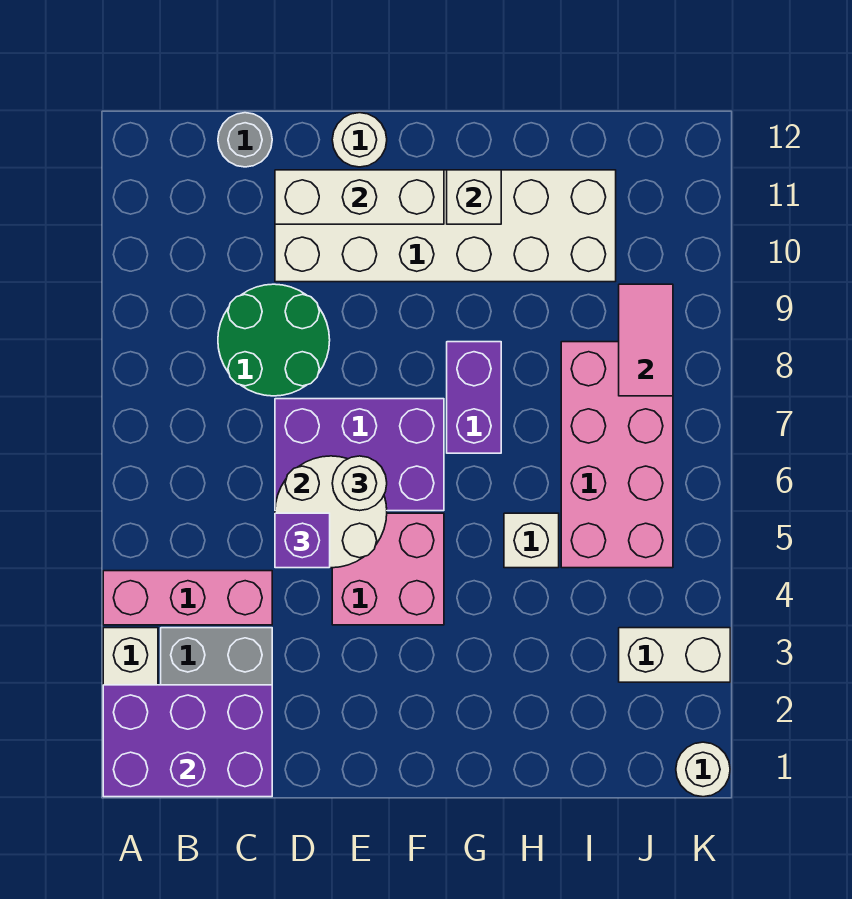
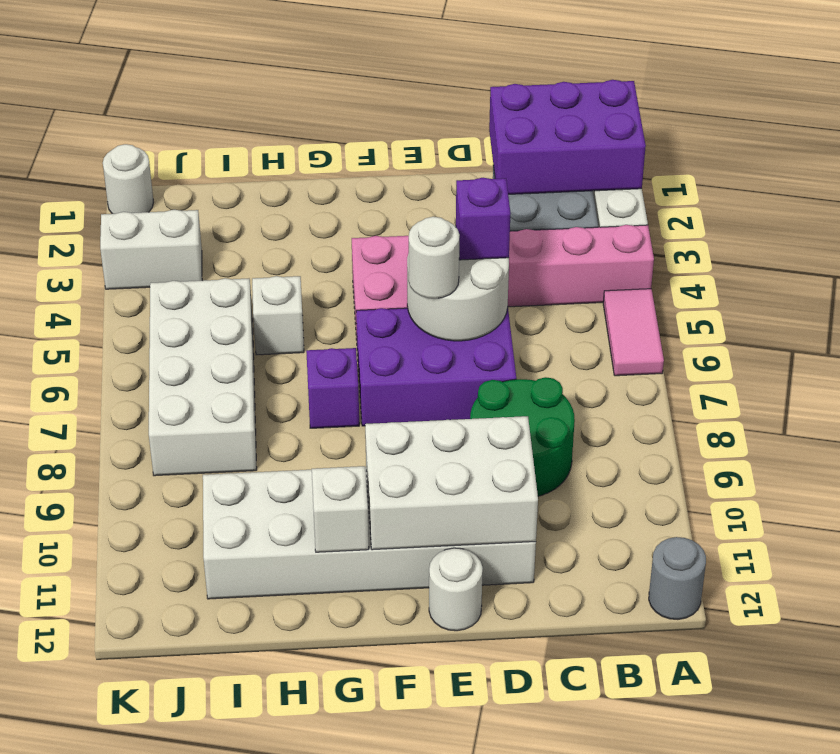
grey 1x1 round brick [218,113,272,167] -> grey 1x1 round brick moved to [649,537,706,619]
white 1x3 brick [275,170,444,224] -> white 2x3 brick [365,416,538,550]
purple 1x2 brick [447,342,501,453] -> purple 1x1 brick [306,348,359,428]
pink 2x4 brick [561,342,673,568] -> white 2x4 brick [149,278,257,476]
pink 1x2 tile [619,284,673,396] -> pink 1x2 tile moved to [603,289,664,376]

